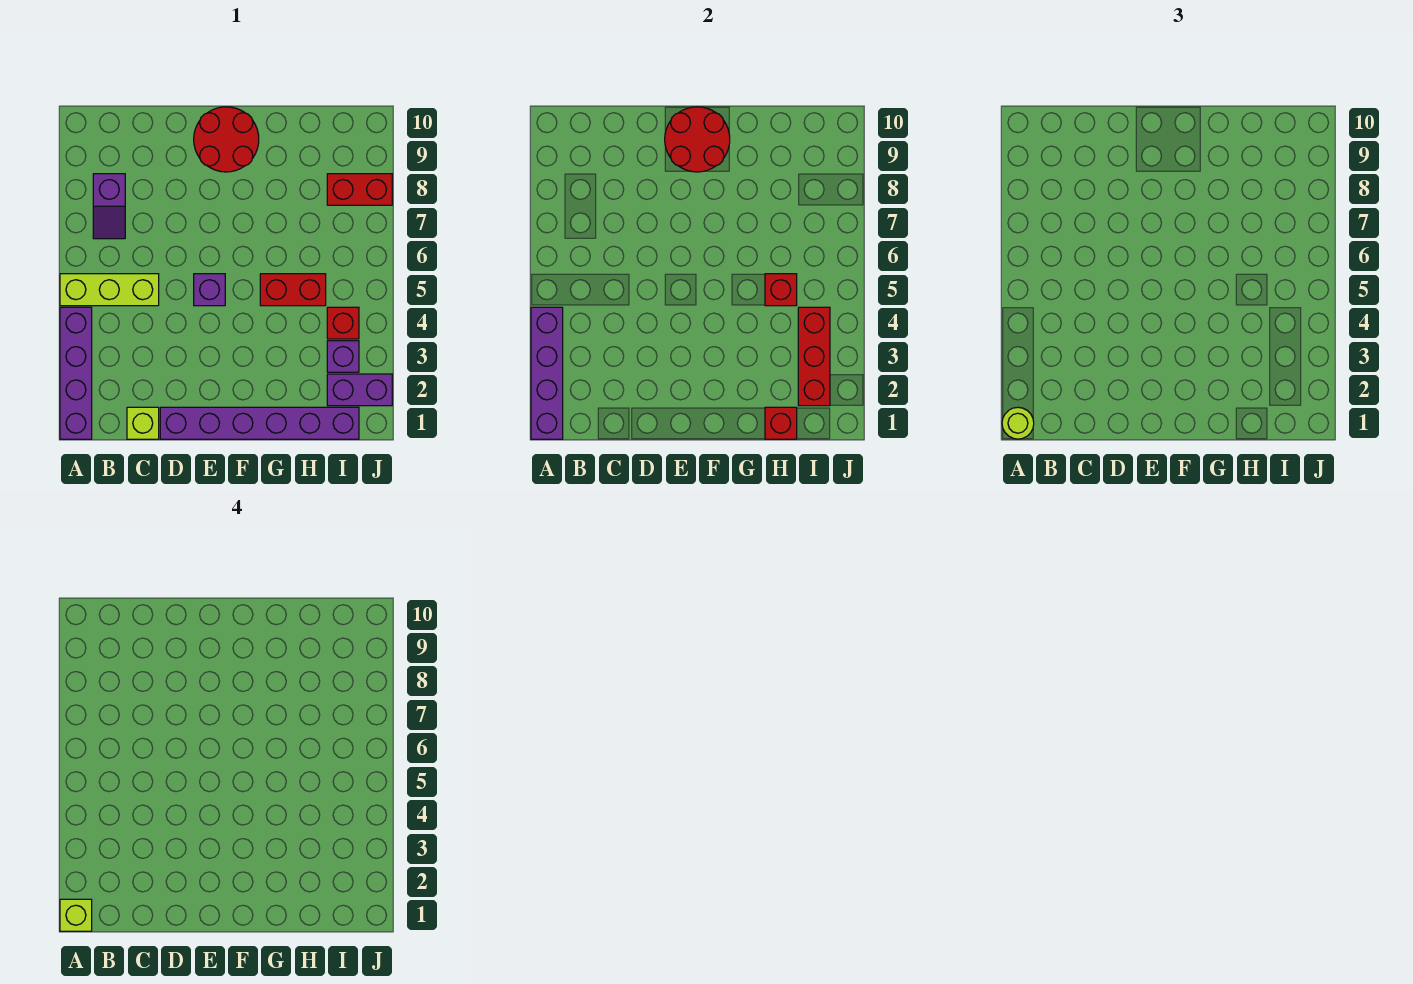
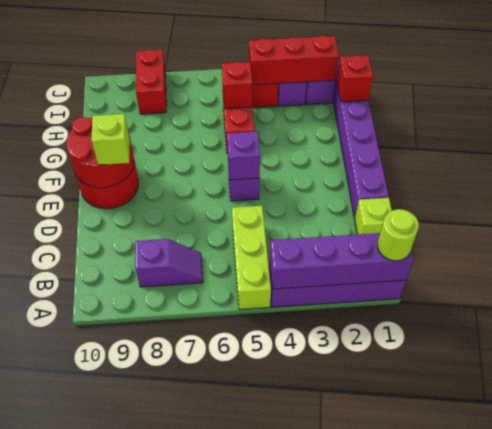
lime 1x1 brick [60,899,92,931] -> lime 1x1 brick moved to [91,114,130,165]
none -> purple 1x1 brick [227,131,260,180]

